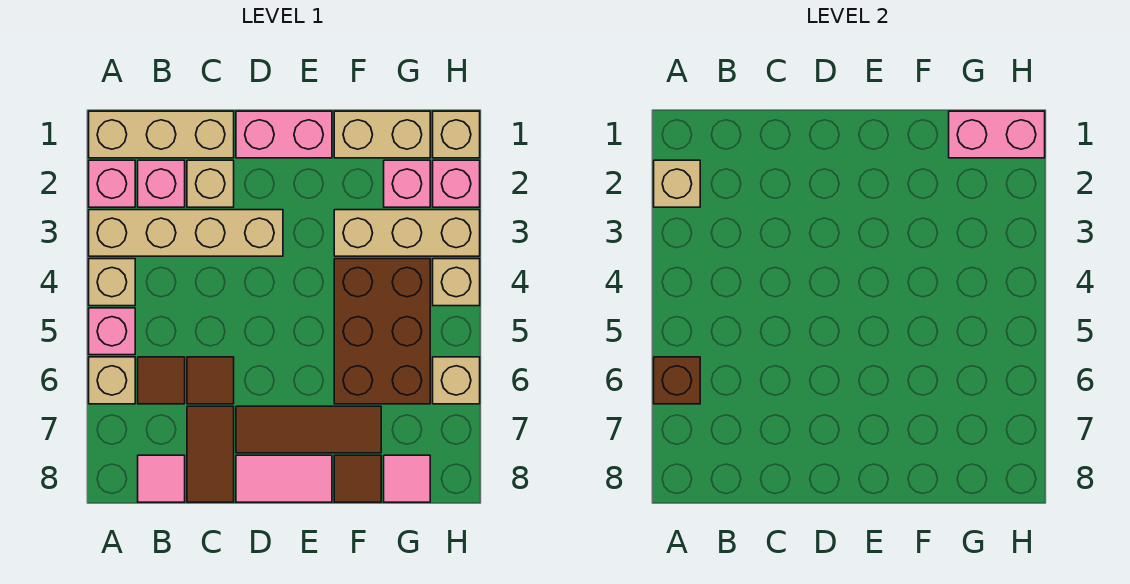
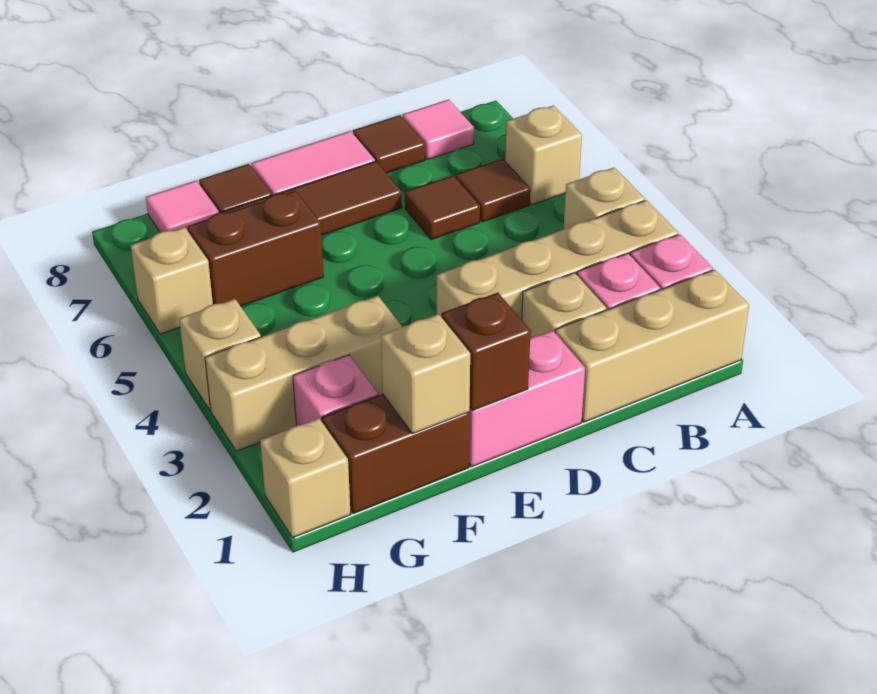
tan 1x1 brick [654,160,700,207] -> tan 1x1 brick moved to [381,314,470,434]
pink 1x1 brick [89,308,135,355] -> none
brown 1x1 brick [654,357,700,404] -> brown 1x1 brick moved to [442,293,531,411]
brown 1x2 tile [187,406,234,502] -> brown 1x1 tile [353,115,425,173]
tan 1x2 brick [334,111,430,158] -> brown 1x2 brick [322,394,469,513]
brown 2x3 brick [334,259,430,404] -> brown 1x2 brick [188,191,324,306]
pink 1x2 brick [949,111,1045,158] -> none
pink 1x1 brick [433,160,480,207] -> none

